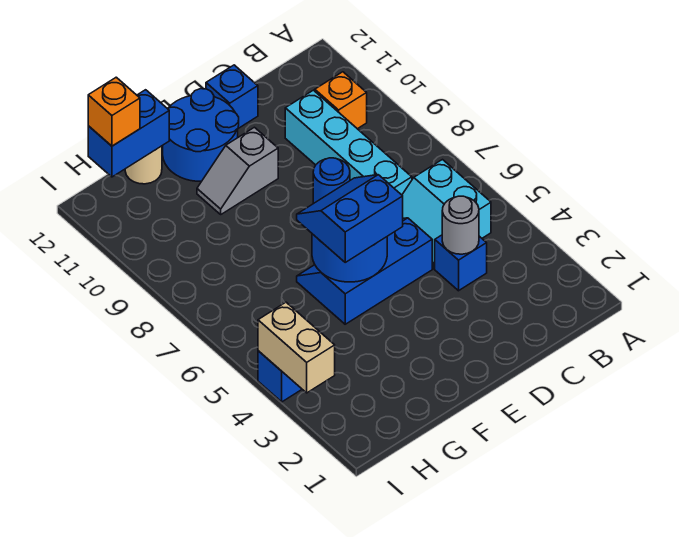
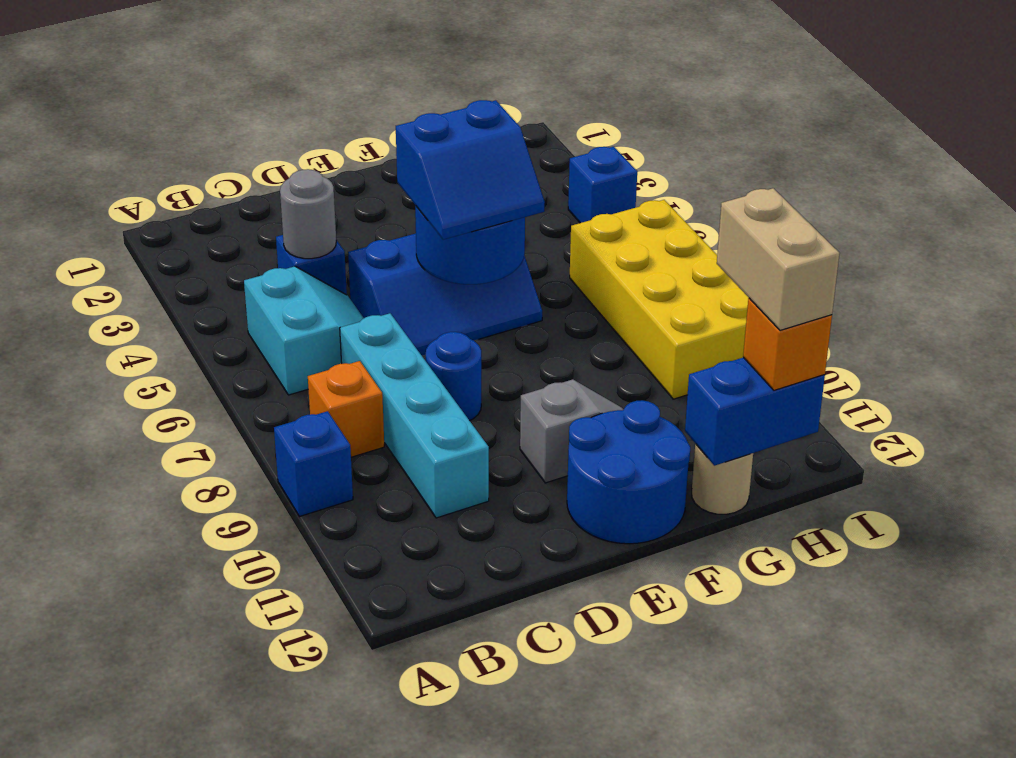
orange 1x1 brick [315,72,367,129] -> orange 1x1 brick moved to [308,361,384,457]
blue 1x1 brick [206,65,258,128] -> blue 1x1 brick moved to [274,411,353,517]
none -> yellow 2x4 brick [570,200,749,399]
tan 1x2 brick [258,302,335,393] -> tan 1x2 brick moved to [717,188,840,330]

